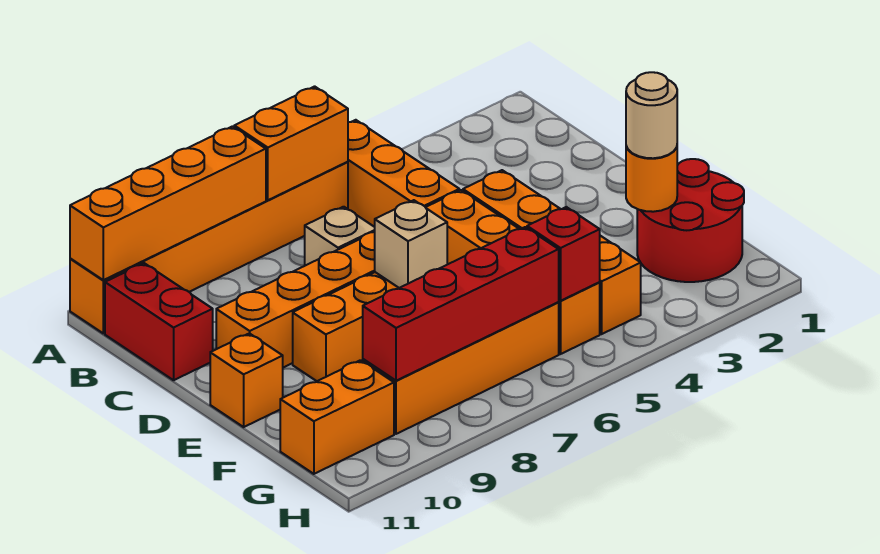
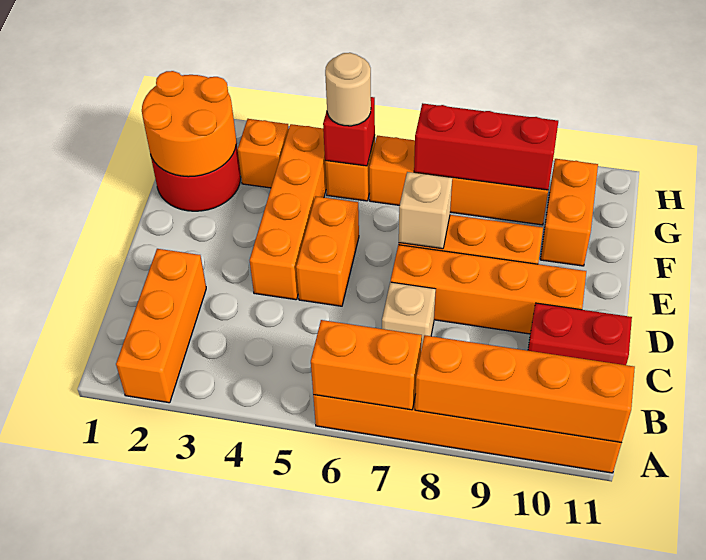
orange 1x3 brick [348,120,459,227] -> orange 1x3 brick moved to [116,249,206,403]
red 1x2 brick [105,263,213,380] -> red 1x2 brick turned to [528,303,632,365]
orange 1x1 brick [210,333,283,427] -> orange 1x1 brick moved to [238,119,289,188]
orange 1x1 round brick [626,146,677,212] -> orange 2x2 round brick [142,71,236,177]
tan 1x1 round brick [626,72,677,158] -> tan 1x1 round brick moved to [325,53,371,126]
red 1x4 brick [363,227,559,381] -> red 1x3 brick [414,103,558,190]
orange 1x2 brick [280,360,394,474] -> orange 1x2 brick turned to [540,159,598,266]

